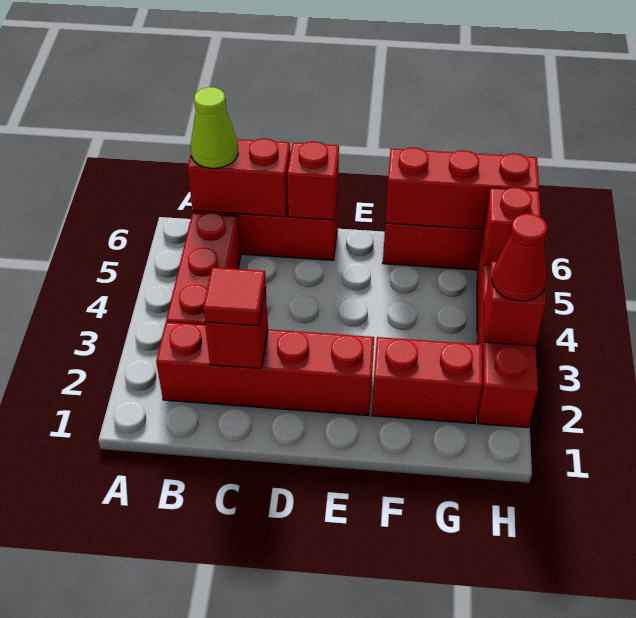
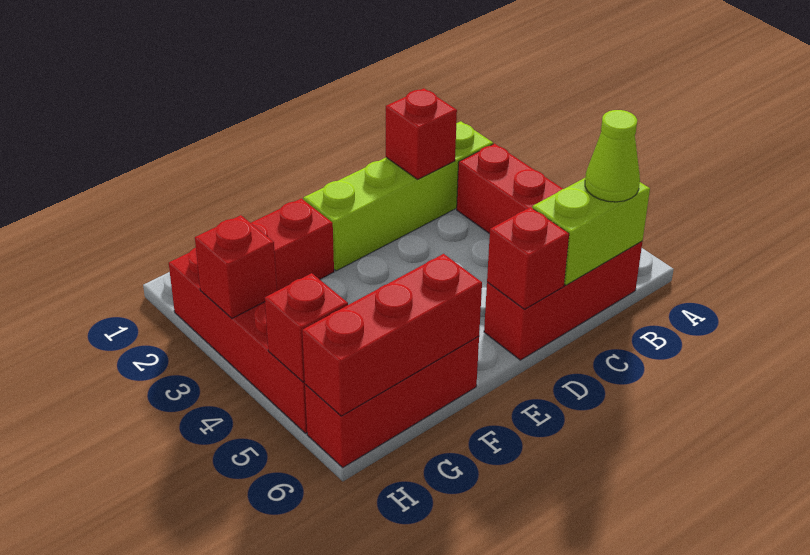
red 1x4 brick [156,322,374,416] -> lime 1x4 brick [303,121,493,271]
red 1x2 brick [188,138,290,217] -> lime 1x2 brick [532,178,650,285]
red 1x1 tile [203,267,266,326] -> none
red 1x1 cone [492,214,547,301] -> none

